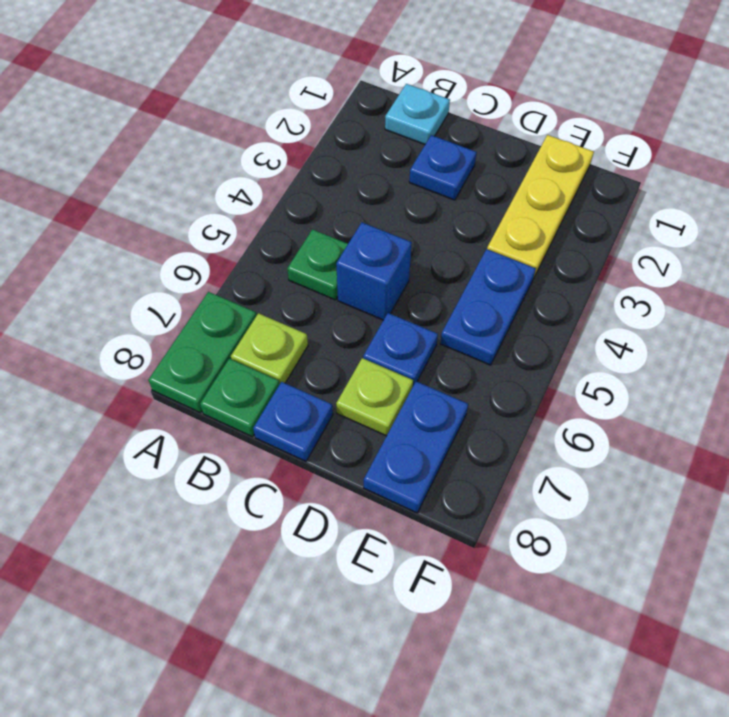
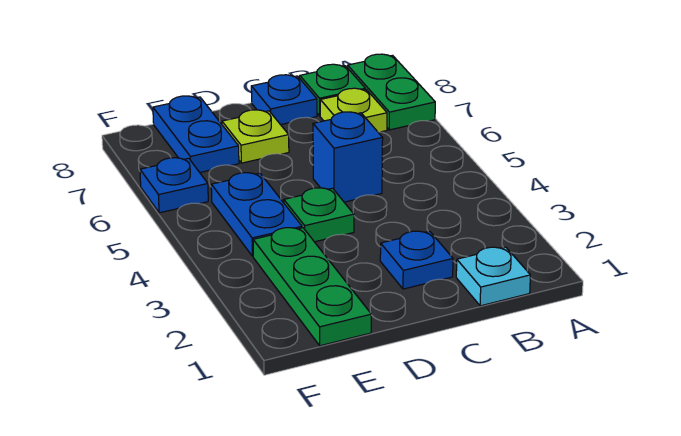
green 1x1 plate [287,229,348,300] -> green 1x1 plate moved to [284,188,354,242]
blue 1x1 plate [363,313,438,386] -> blue 1x1 plate moved to [140,158,208,213]
yellow 1x3 plate [487,135,594,279] -> green 1x3 plate [253,228,371,346]

